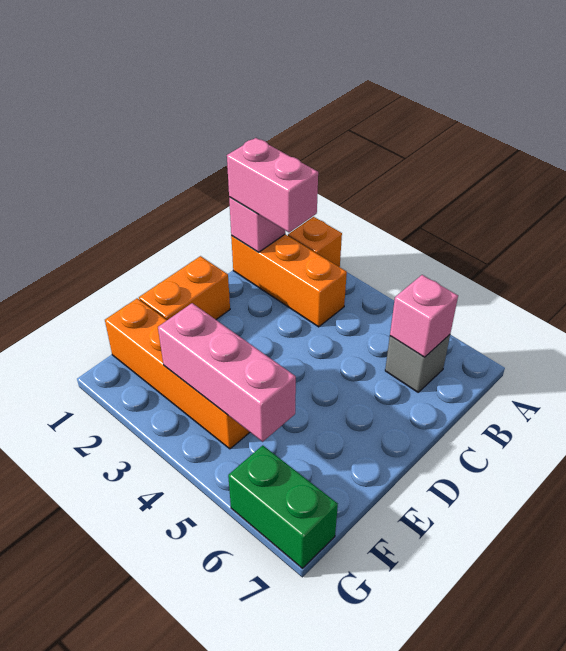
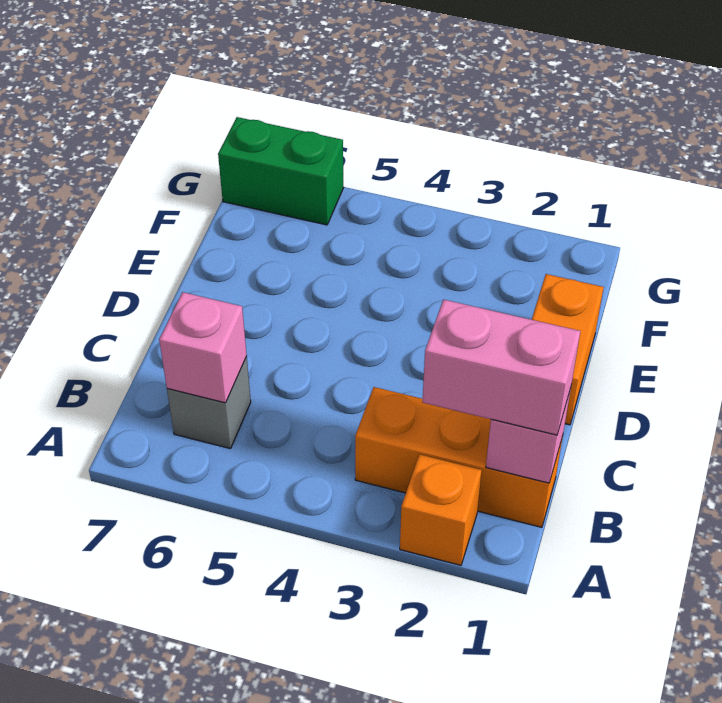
orange 1x4 brick [105,298,250,449] -> none
pink 1x3 brick [158,303,296,442] -> none

